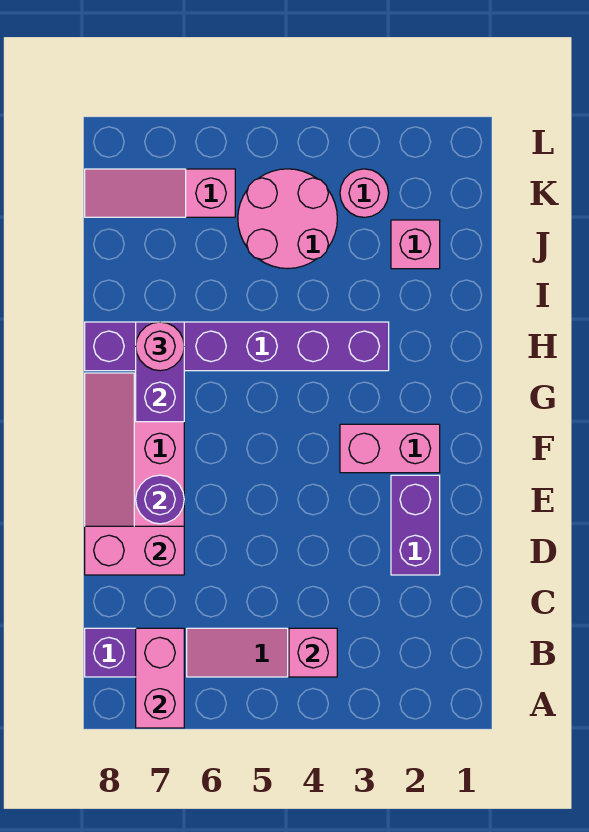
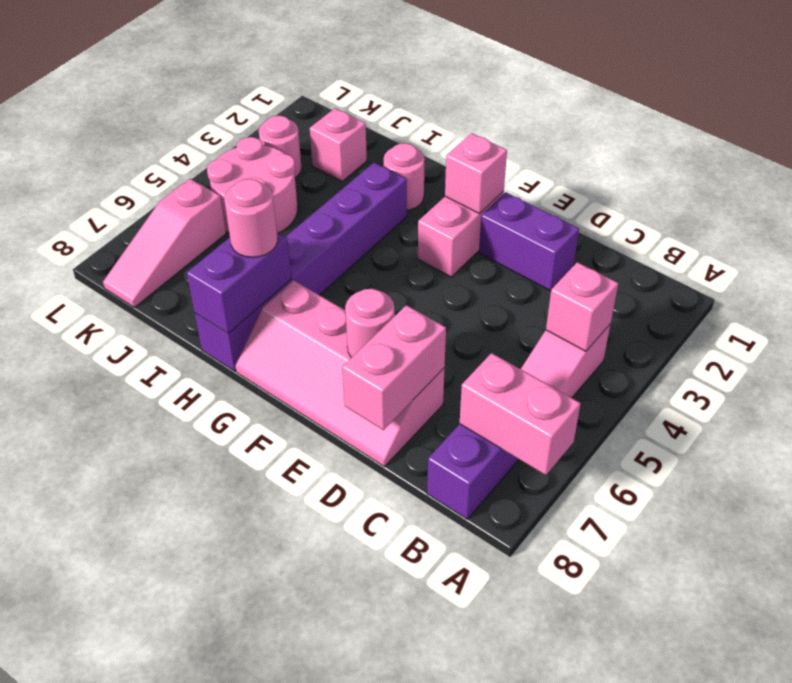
purple 1x1 round brick [136,475,184,524] -> pink 1x1 round brick [345,289,395,358]
none -> pink 1x1 brick [445,133,507,214]
purple 1x2 brick [136,322,184,422] -> purple 1x2 brick turned to [187,233,292,333]
none -> pink 1x1 round brick [384,143,425,210]

